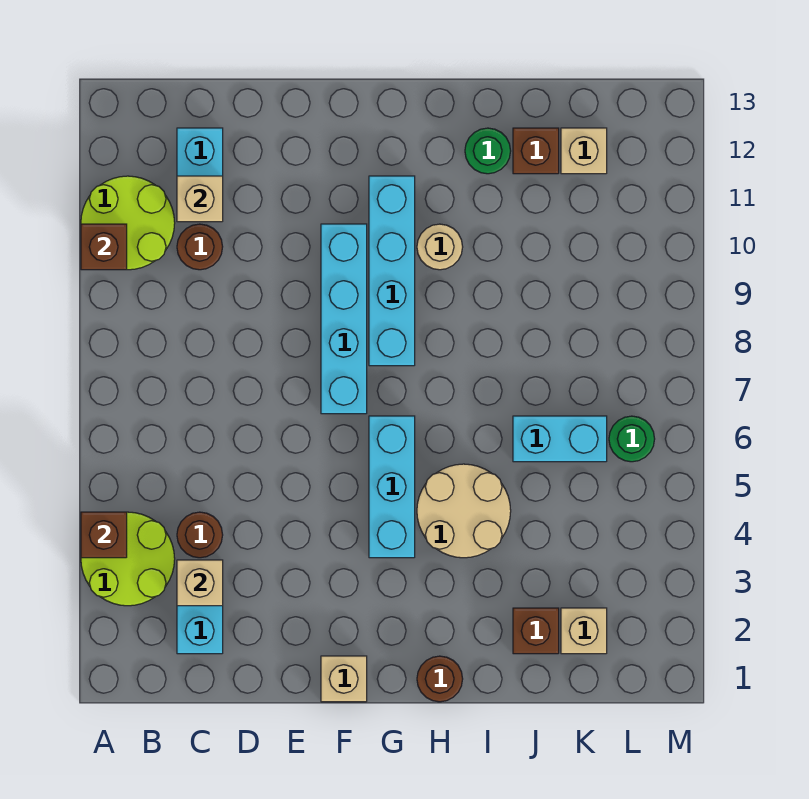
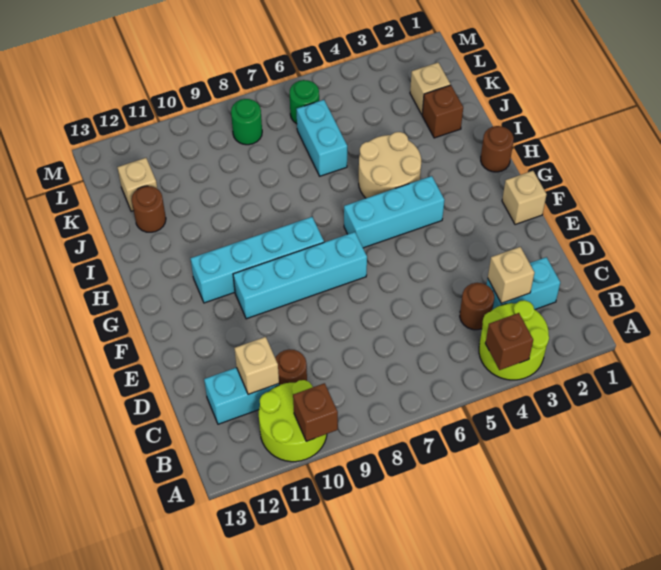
tan 1x1 round brick [417,224,463,270] -> none
green 1x1 round brick [465,128,511,174] -> green 1x1 round brick moved to [231,99,262,145]
brown 1x1 brick [513,128,559,174] -> brown 1x1 round brick [132,186,166,232]

